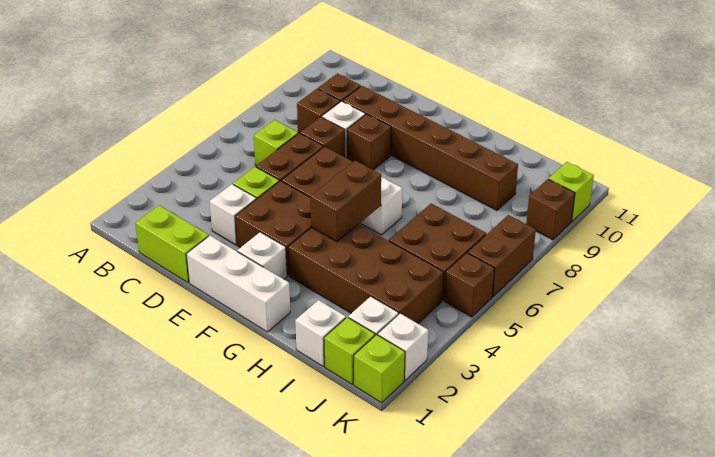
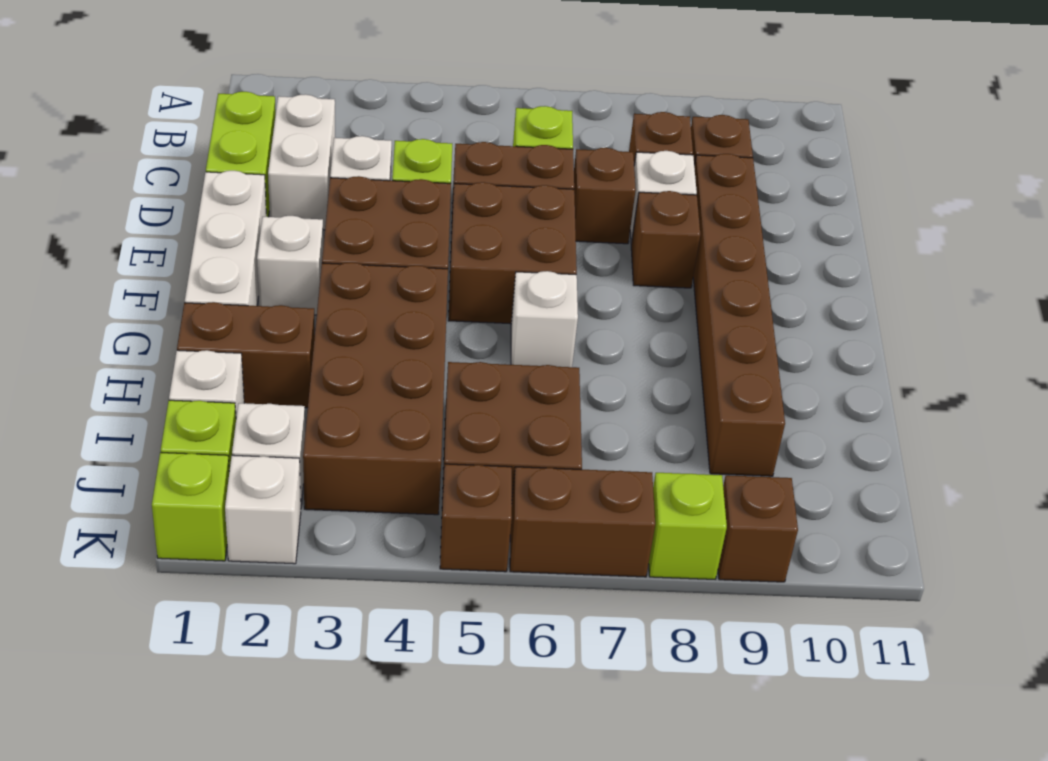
none -> white 1x2 brick [268,94,335,230]
brown 1x2 brick [311,161,381,242] -> brown 1x2 brick moved to [177,302,315,408]
lime 1x1 brick [549,162,594,222] -> lime 1x1 brick moved to [649,473,727,579]

